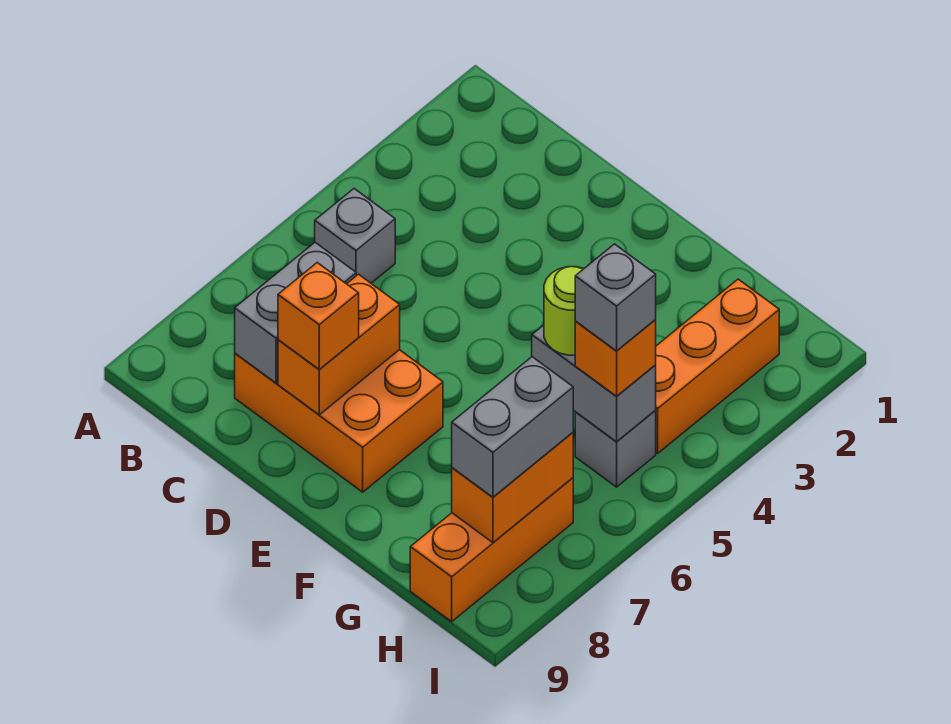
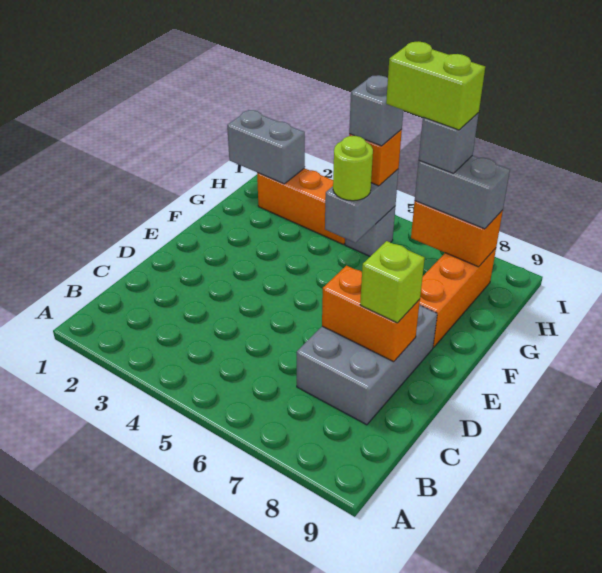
grey 1x1 brick [315,189,395,283] -> grey 1x1 brick moved to [419,113,479,174]
orange 2x3 brick [235,350,443,492] -> grey 2x3 brick [297,305,437,425]
grey 1x2 brick [235,243,356,383] -> grey 1x2 brick moved to [227,110,305,184]
orange 1x1 brick [278,263,359,370] -> lime 1x1 brick [360,241,425,323]
none -> lime 1x2 brick [386,41,485,130]
orange 1x3 brick [410,478,573,622] -> orange 1x3 brick turned to [419,248,496,348]

